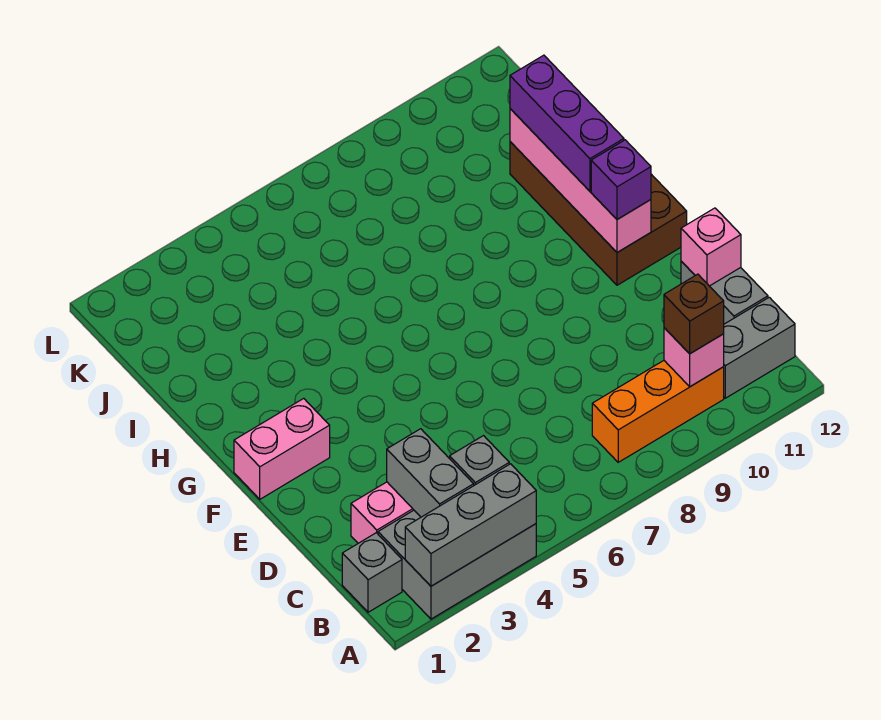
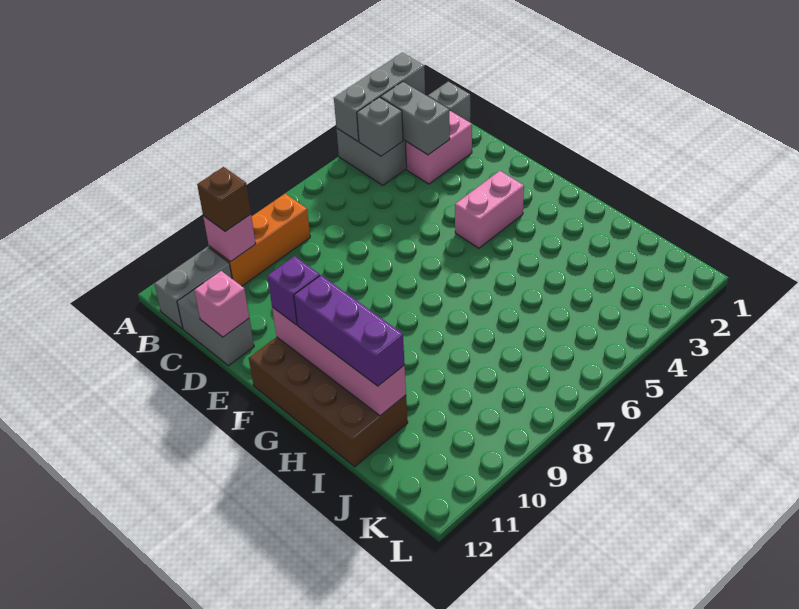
pink 1x2 brick [234,398,330,499] -> pink 1x2 brick moved to [455,171,524,248]

